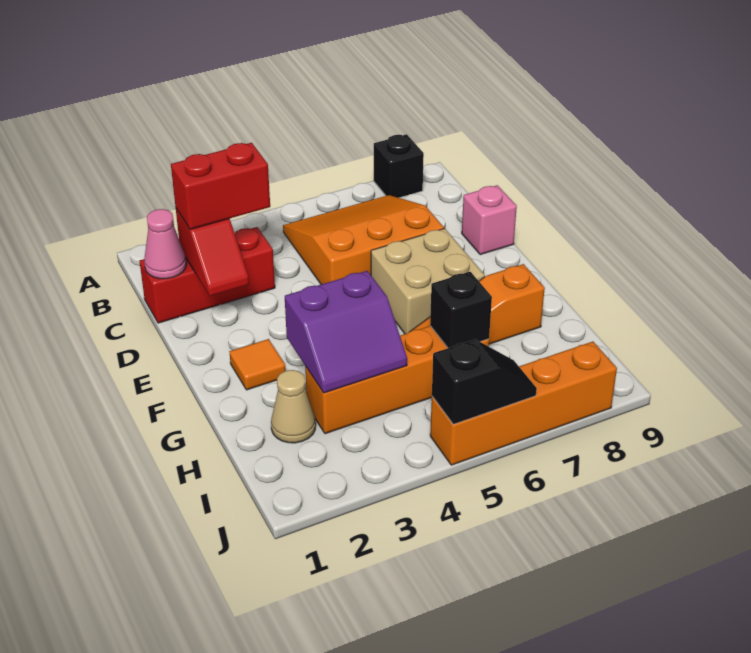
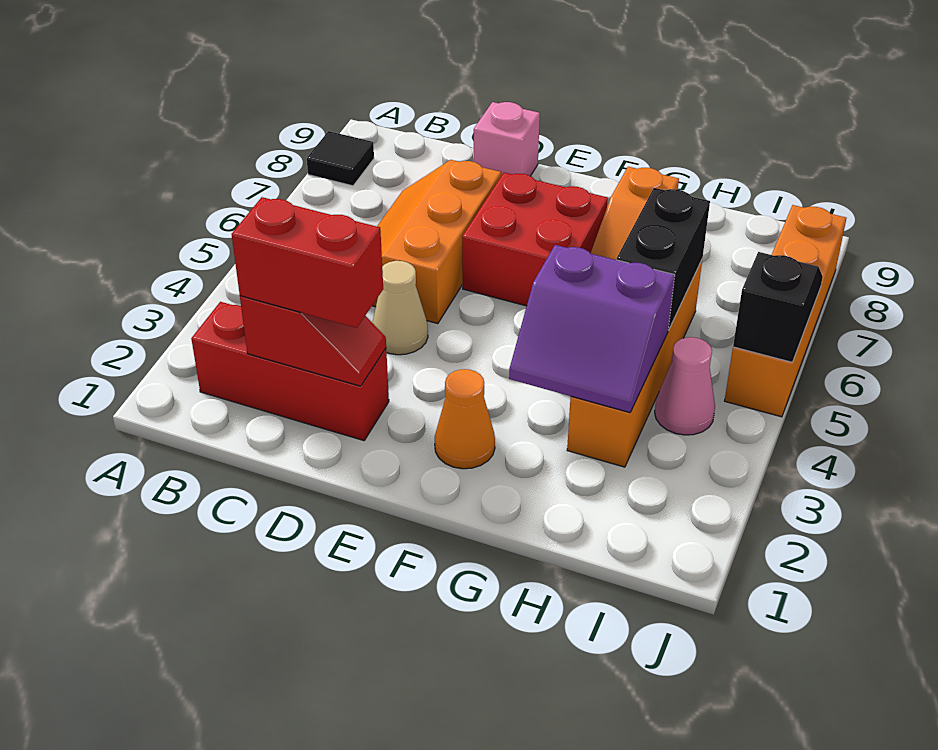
black 1x1 brick [374,134,424,198] -> black 1x1 tile [307,131,374,186]
orange 3x3 slope [283,195,444,284] -> orange 2x3 slope [372,160,501,324]
red 1x3 brick [140,227,275,323] -> red 1x3 brick turned to [191,302,389,441]
pink 1x1 cone [144,209,186,279] -> pink 1x1 cone moved to [655,337,715,435]
red 1x2 brick [171,143,270,229] -> red 1x2 brick turned to [232,197,383,328]
tan 2x2 brick [371,228,485,334] -> red 2x2 brick [462,173,608,306]
orange 1x1 tile [229,339,286,390] -> orange 1x1 cone [435,369,495,469]
purple 2x2 slope [285,271,407,393] -> purple 2x2 slope turned to [509,245,675,413]
tan 1x1 cone [271,370,316,443] -> tan 1x1 cone moved to [372,261,428,355]
black 1x1 brick [430,272,492,348] -> black 1x2 brick [617,188,710,330]

